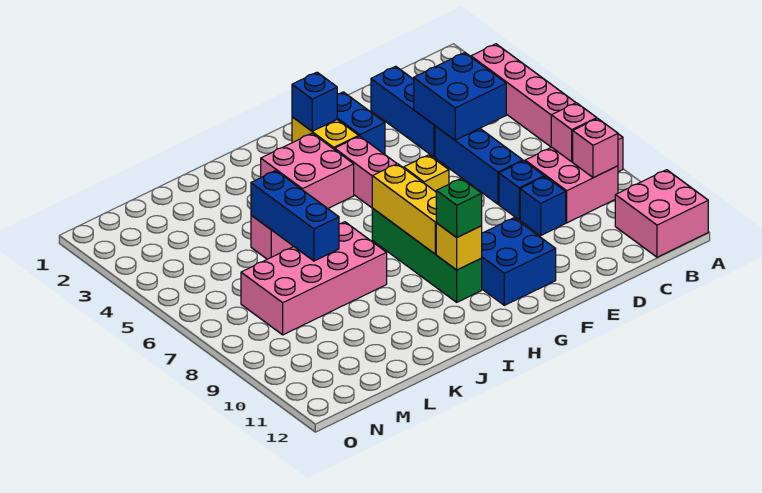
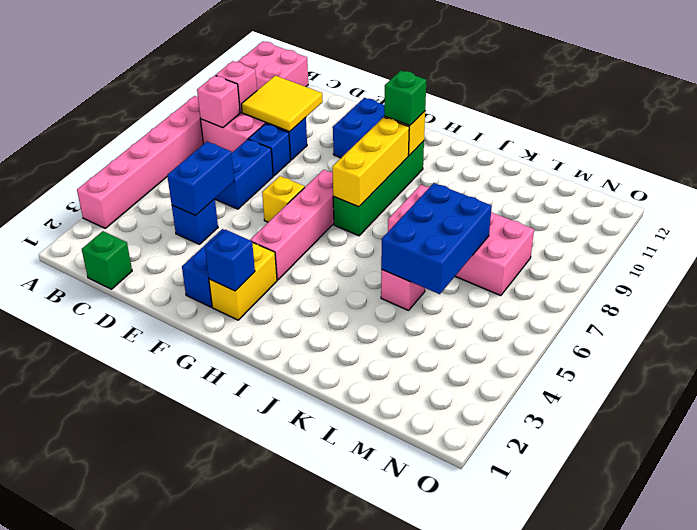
none -> green 1x1 brick [82,231,132,289]
blue 2x2 brick [414,53,506,140] -> blue 1x2 brick [167,142,234,215]
none -> yellow 2x2 tile [241,76,323,132]
blue 1x3 brick [371,66,435,157] -> blue 1x1 brick [172,199,218,244]
blue 1x3 brick [435,126,523,204] -> blue 1x2 brick [215,139,273,209]
pink 2x2 brick [261,133,354,208] -> none
blue 1x3 brick [251,171,339,261] -> blue 2x3 brick [381,183,492,294]

